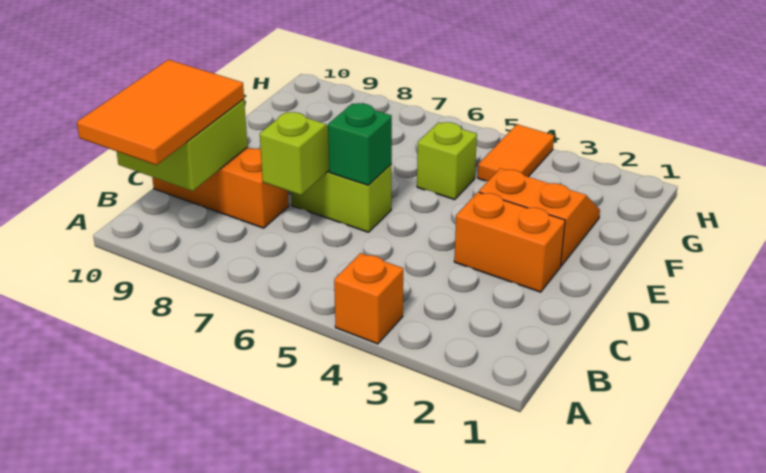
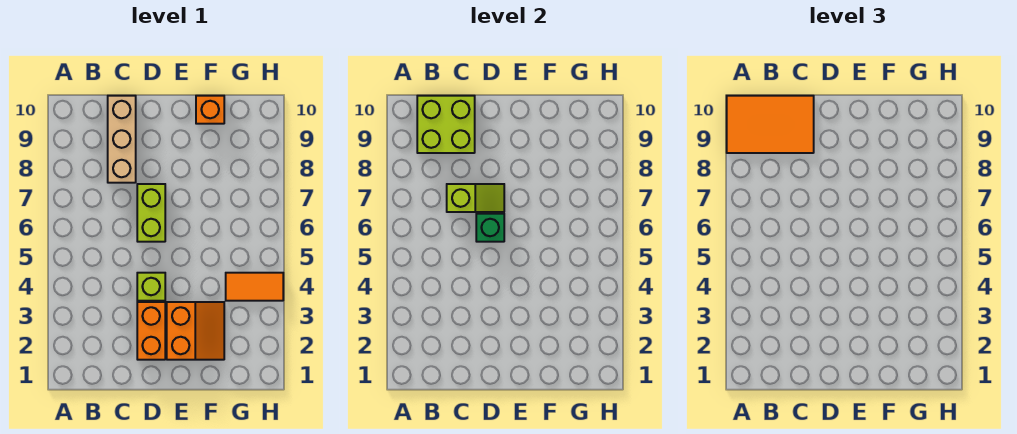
orange 1x1 brick [334,253,403,344] -> orange 1x1 brick moved to [196,96,224,124]
orange 1x3 brick [152,147,289,228] -> tan 1x3 brick [108,96,136,183]
lime 1x1 brick [417,122,477,200] -> lime 1x1 brick moved to [137,273,165,301]

